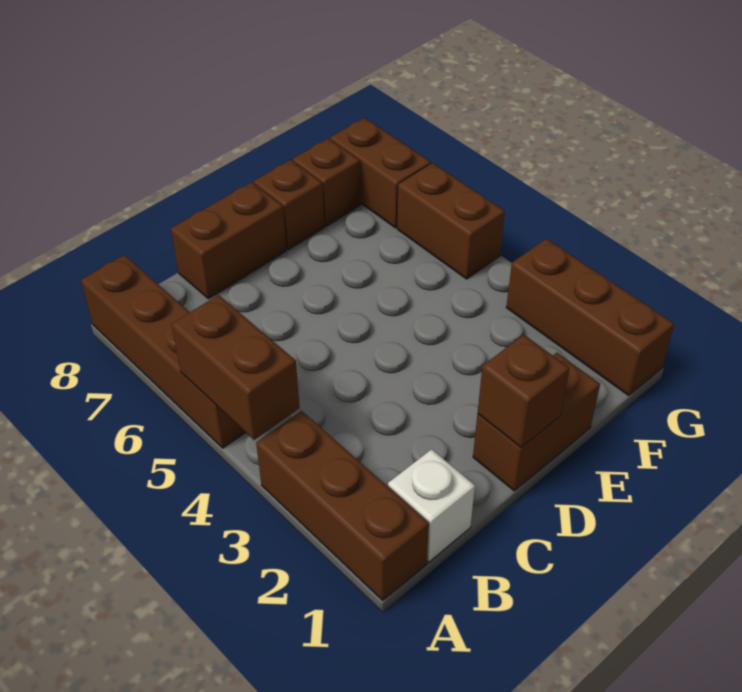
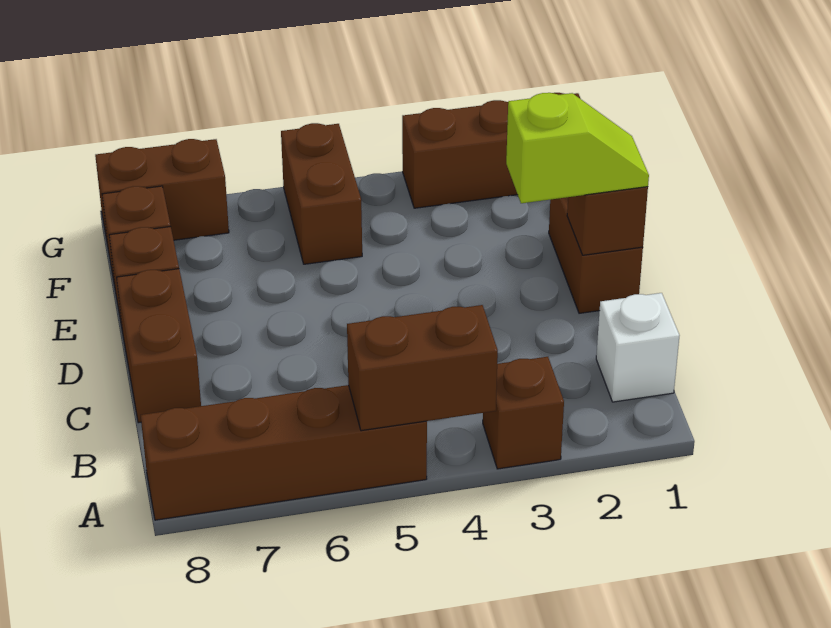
brown 1x3 brick [256,411,429,600] -> brown 1x1 brick [483,357,564,469]
none -> lime 1x2 slope [506,93,649,203]
brown 1x2 brick [397,163,505,279] -> brown 1x2 brick turned to [281,123,362,264]

